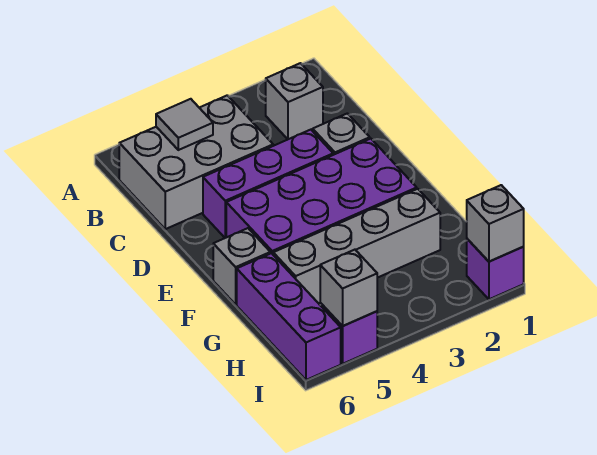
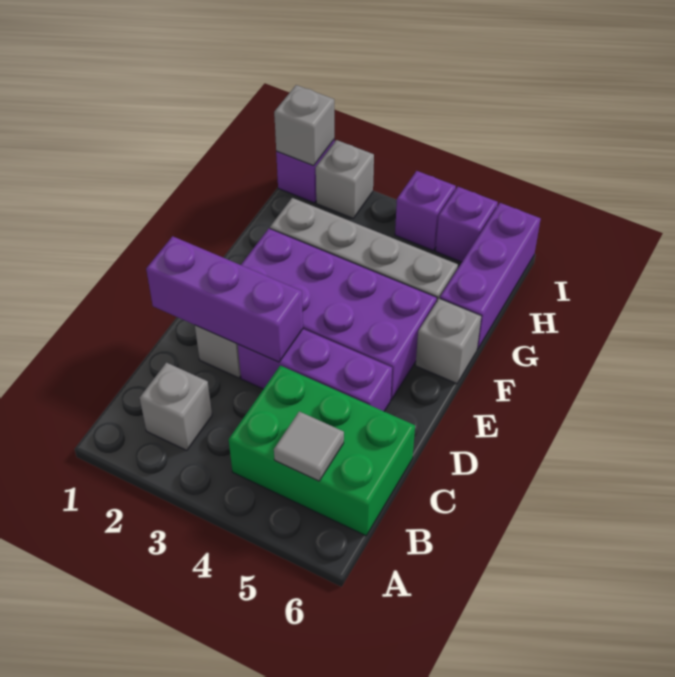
grey 2x3 brick [119,95,273,229] -> green 2x3 brick [229,366,415,536]
none -> purple 1x3 brick [146,236,303,362]
none -> purple 1x1 brick [395,171,456,251]
grey 1x1 brick [320,250,377,326] -> grey 1x1 brick moved to [316,140,374,218]

